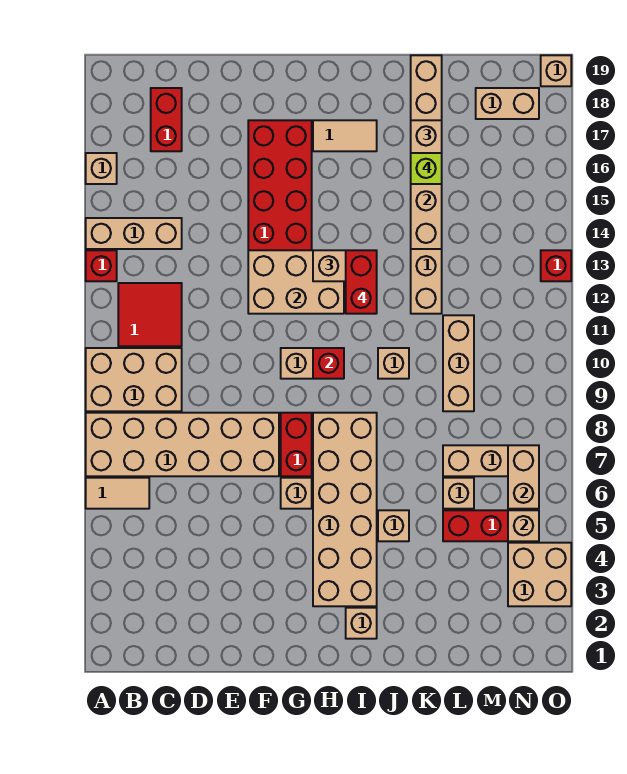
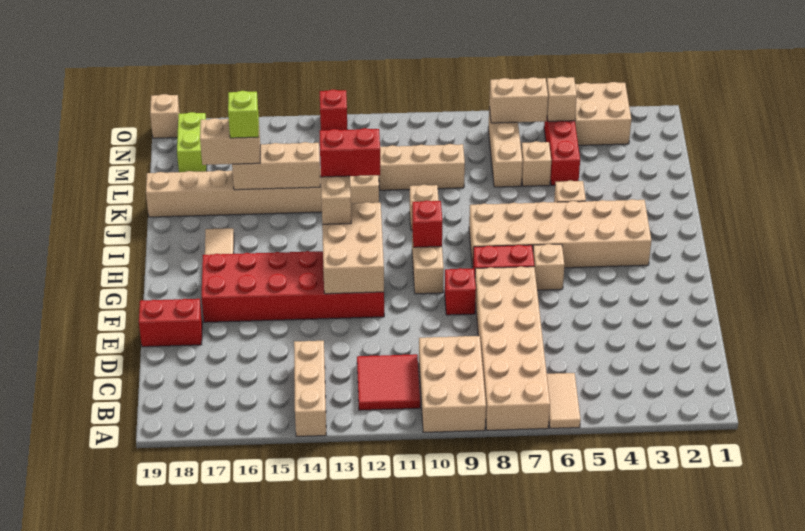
red 1x1 brick [86,250,117,281] -> red 1x1 brick moved to [445,268,476,315]
tan 1x1 brick [86,153,117,184] -> none
red 1x2 brick [151,88,182,151] -> red 1x2 brick moved to [139,299,202,347]
tan 1x1 brick [346,608,377,639] -> none
tan 1x2 brick [476,88,539,119] -> lime 1x2 brick [177,112,207,172]

